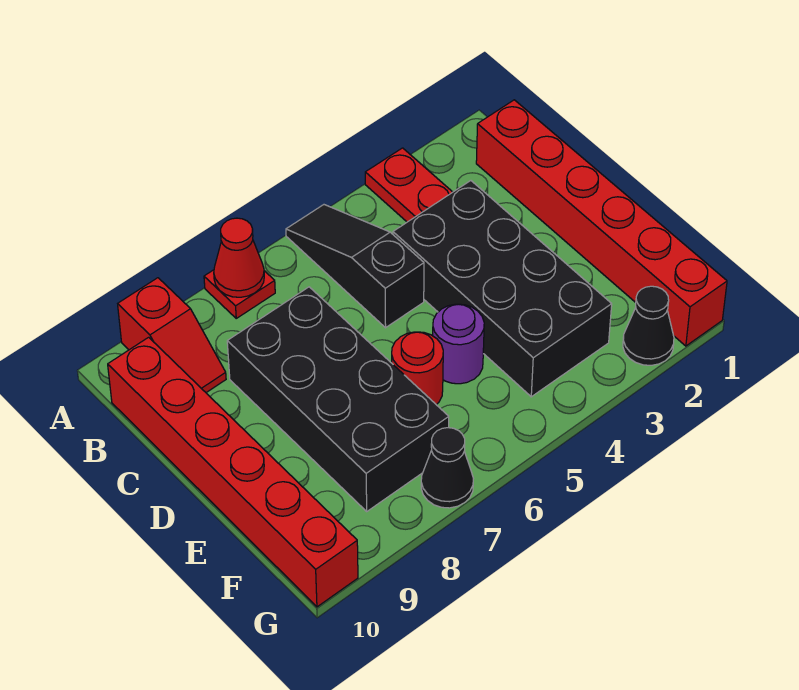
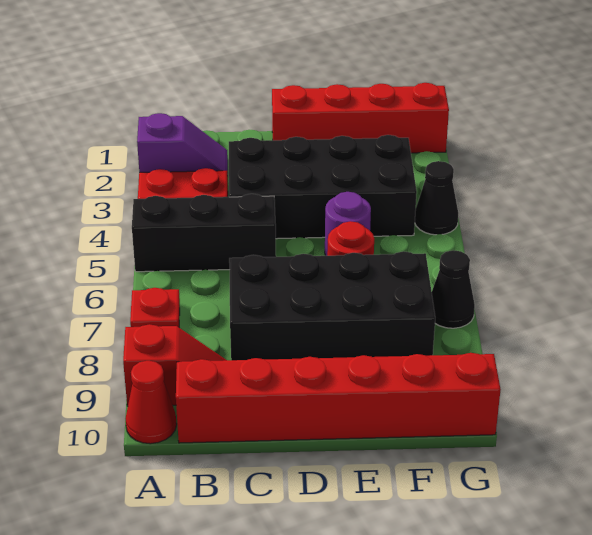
none -> purple 1x2 slope [137,113,228,175]
black 1x3 slope [286,205,424,328] -> black 1x3 brick [132,194,276,272]
red 1x1 cone [214,218,264,297] -> red 1x1 cone moved to [125,361,177,444]
red 1x6 brick [476,100,727,346] -> red 1x4 brick [272,83,449,153]
black 1x1 cone [623,286,674,365] -> black 1x1 cone moved to [415,161,458,235]

